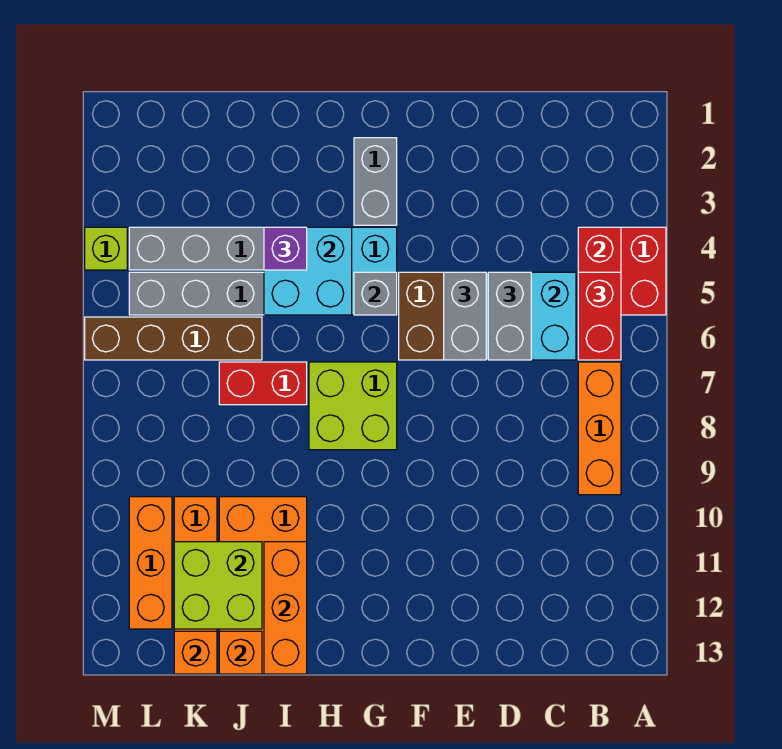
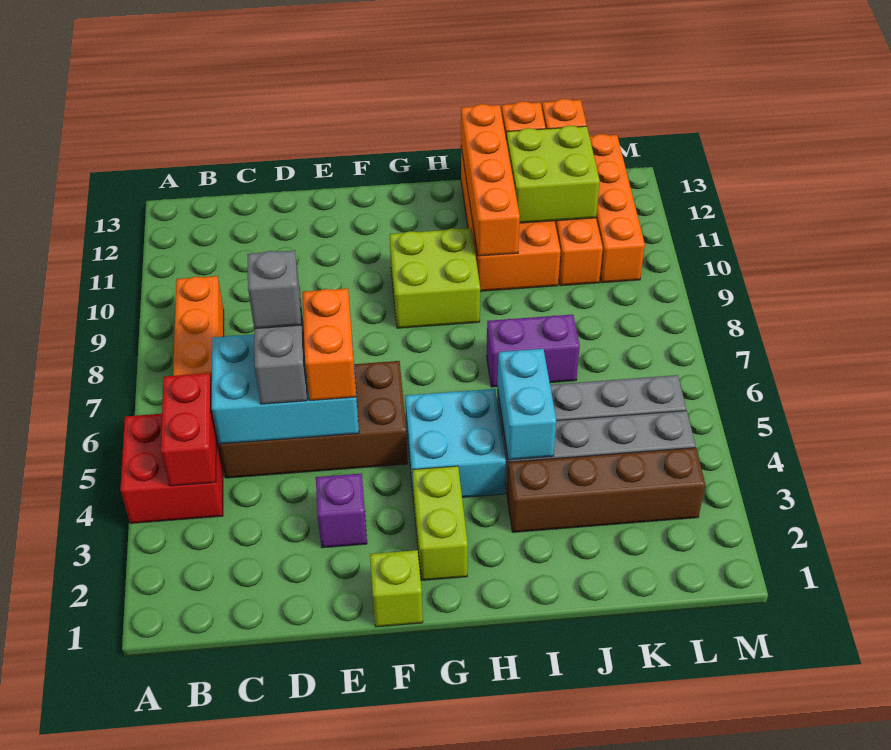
red 1x2 brick [578,272,621,360] -> none
grey 1x2 brick [444,272,486,360] -> orange 1x2 brick [302,288,356,401]
grey 1x2 brick [354,138,397,225] -> lime 1x2 brick [412,466,468,581]
grey 1x1 brick [354,272,397,315] -> grey 1x1 brick moved to [248,251,301,329]
lime 2x2 brick [309,362,397,450] -> lime 2x2 brick moved to [390,228,480,328]
cyan 2x2 brick [264,227,352,315] -> cyan 1x2 brick [497,349,556,460]
purple 1x1 brick [264,227,307,270] -> purple 1x1 brick moved to [316,473,367,548]
red 1x2 brick [219,362,307,405] -> purple 1x2 brick [487,315,580,387]
orange 1x3 brick [264,542,307,674] -> orange 1x4 brick [461,104,520,256]
brown 1x4 brick [85,317,262,360] -> brown 1x4 brick moved to [507,448,705,532]
orange 1x3 brick [129,497,172,629] -> orange 1x4 brick [590,134,645,283]
lime 1x1 brick [85,227,127,270] -> lime 1x1 brick moved to [370,550,423,627]

